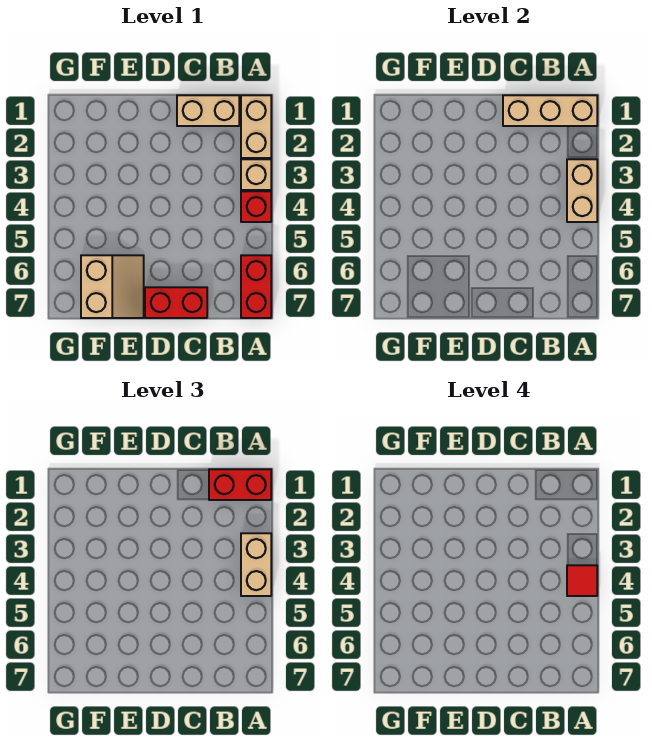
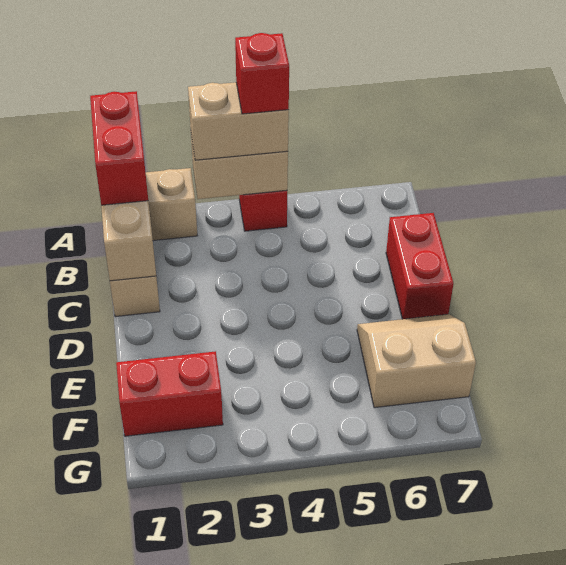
tan 1x1 brick [241,159,271,190] -> none
red 1x1 tile [567,565,597,596] -> red 1x1 brick [235,33,289,114]
red 1x2 brick [241,255,271,318] -> red 1x2 brick moved to [116,351,223,436]

